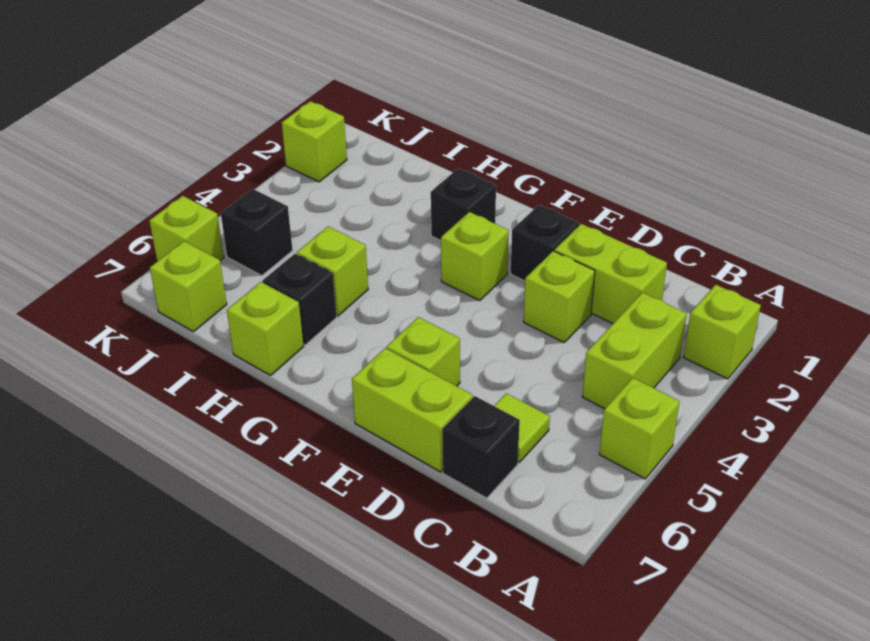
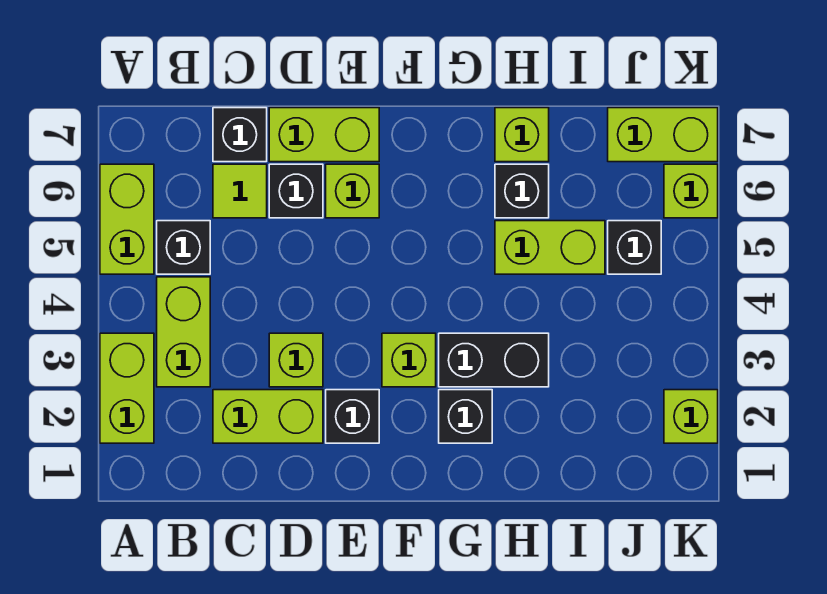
lime 1x1 brick [684,285,761,379] -> lime 1x2 brick [100,333,154,443]
lime 1x1 brick [599,378,680,479] -> lime 1x2 brick [100,164,154,274]
none -> black 1x1 brick [157,221,210,274]
none -> black 1x1 brick [269,164,323,218]
none -> black 1x2 brick [439,333,549,387]
lime 1x1 brick [297,226,368,316] -> lime 1x2 brick [495,221,605,274]
lime 1x1 brick [150,241,227,332] -> lime 1x2 brick [608,108,718,162]

